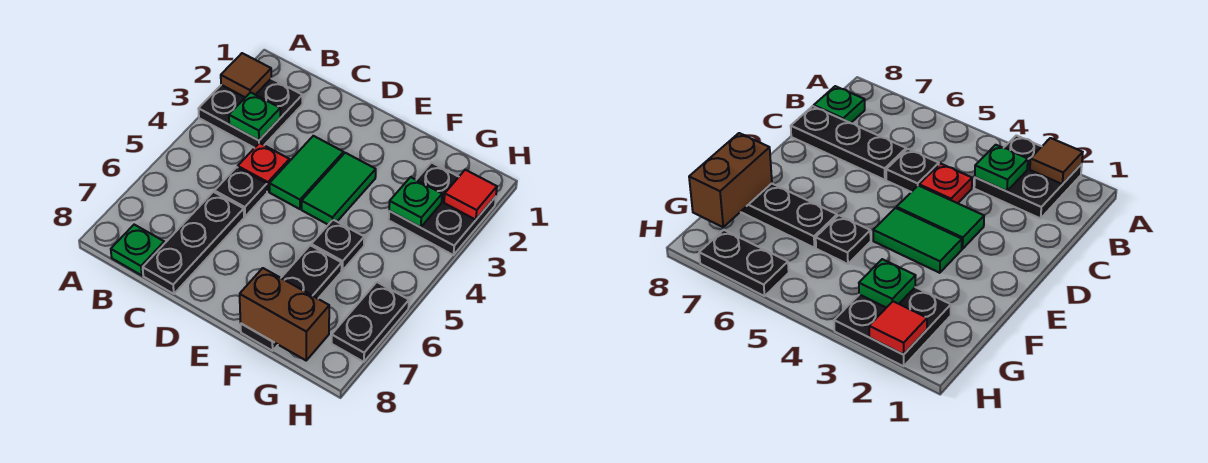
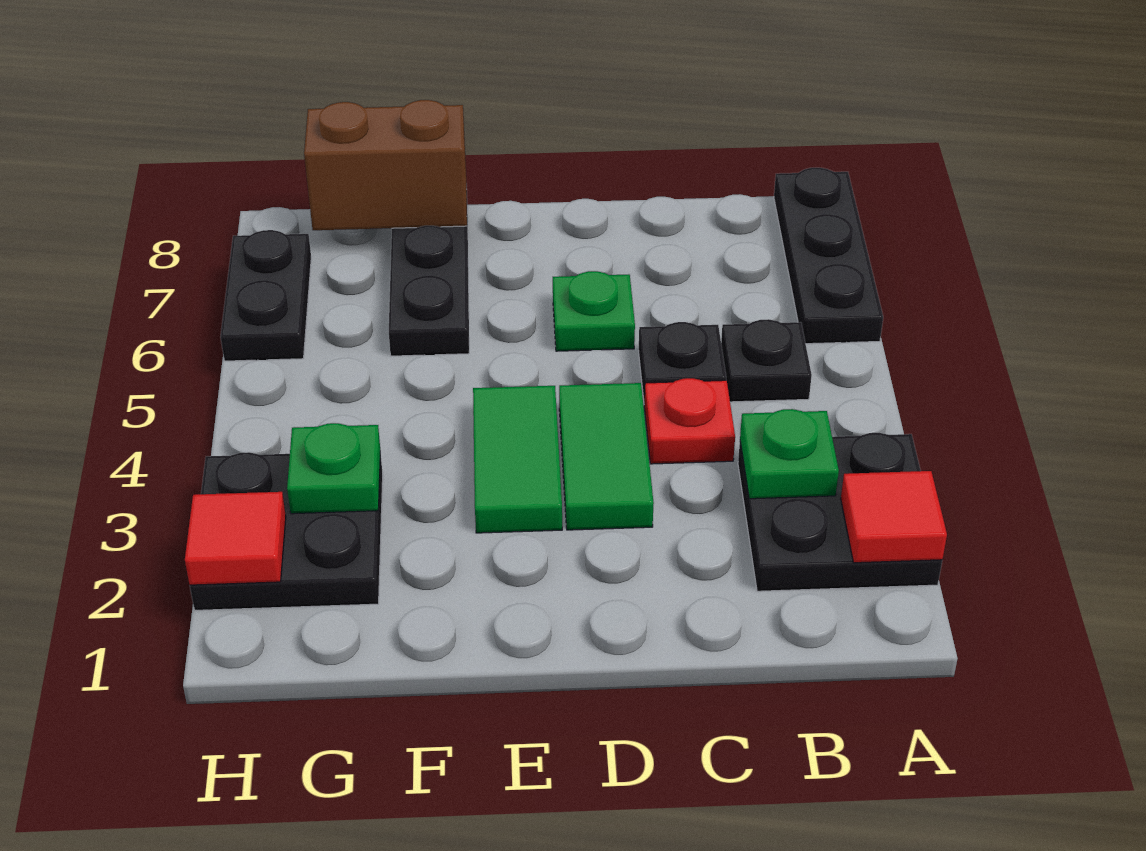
brown 1x1 tile [221,53,271,97] -> red 1x1 tile [841,471,947,563]
green 1x1 plate [111,225,164,275] -> green 1x1 plate moved to [553,271,635,351]
black 1x3 plate [143,192,244,294] -> black 1x3 plate moved to [774,168,883,344]
black 1x1 plate [311,220,364,271] -> black 1x1 plate moved to [721,319,812,402]

